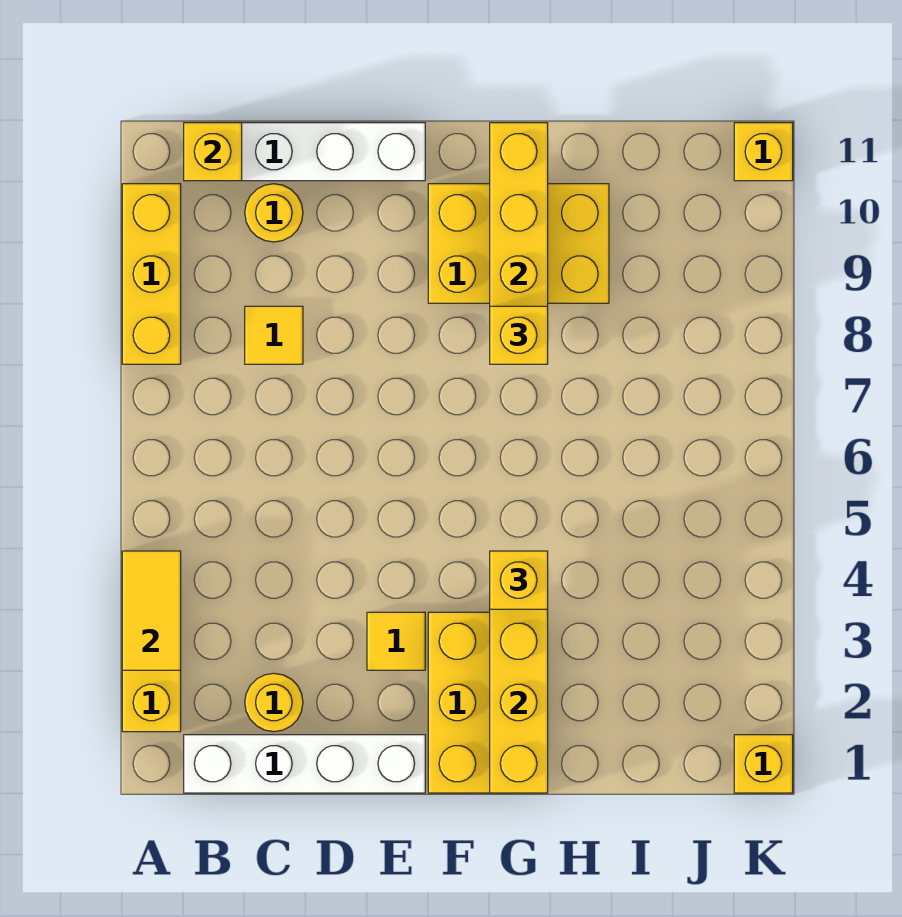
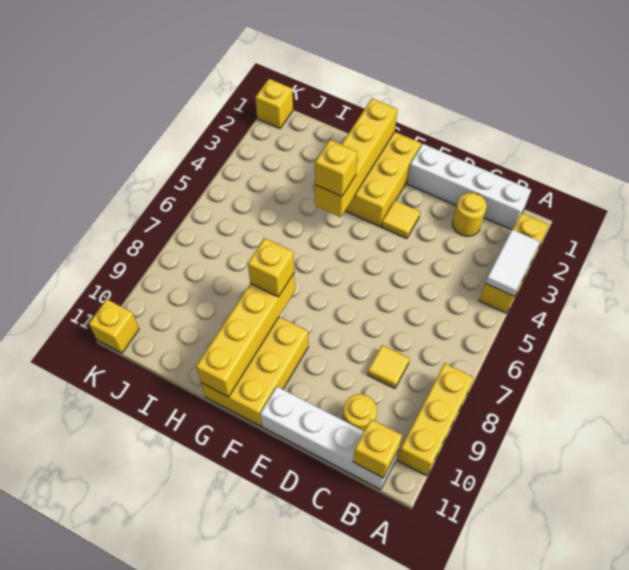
yellow 1x2 tile [122,551,181,670] -> white 1x2 tile [486,230,540,296]
yellow 2x3 brick [428,184,609,303] -> yellow 2x3 brick turned to [201,317,308,426]

